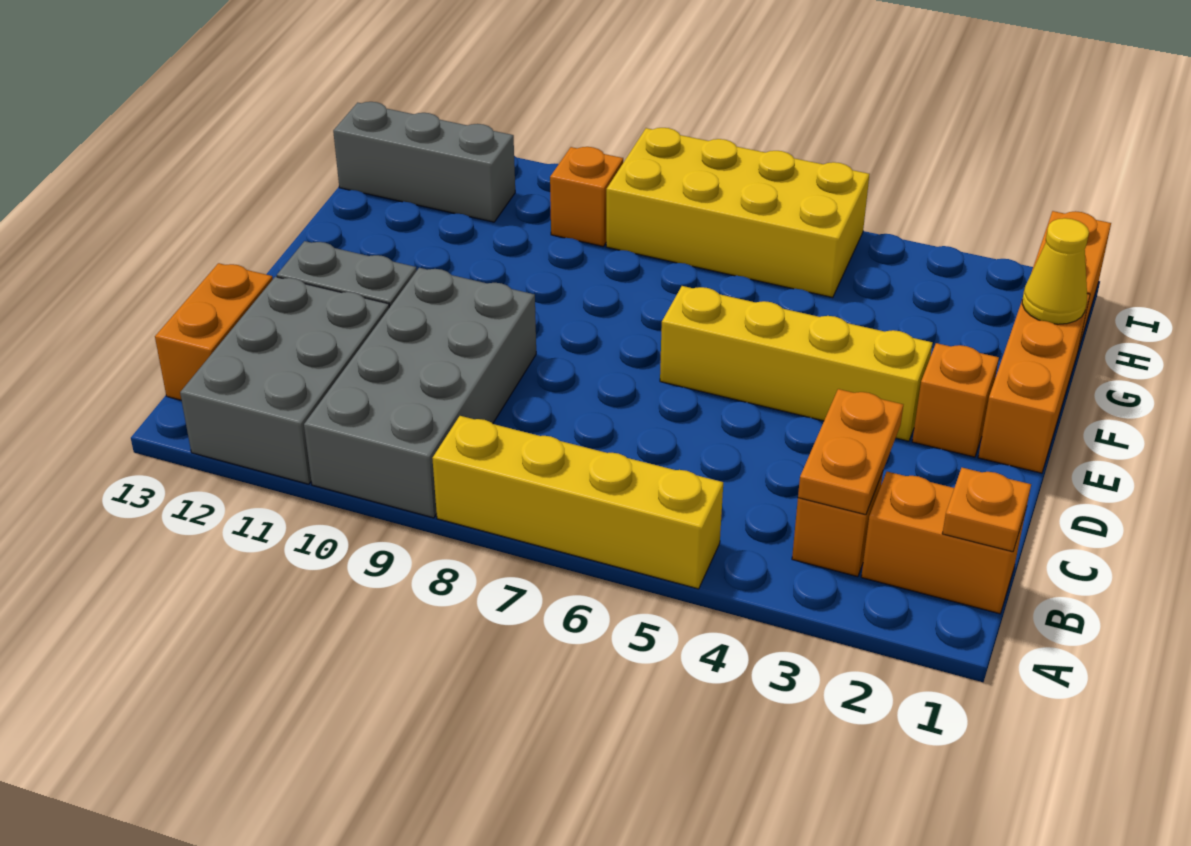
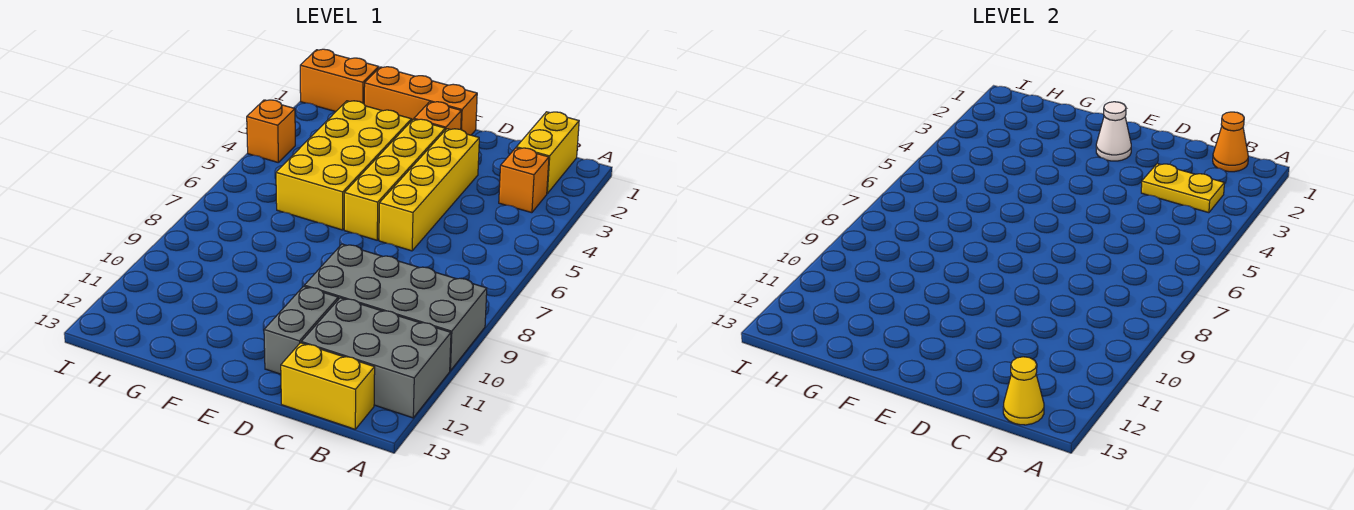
yellow 1x4 brick [432,416,723,589] -> yellow 1x4 brick moved to [379,129,479,251]
orange 1x2 brick [861,472,1026,614] -> yellow 1x2 brick [516,112,579,193]
orange 1x1 plate [942,468,1031,552] -> orange 1x1 cone [1213,112,1248,172]
orange 1x2 plate [798,389,903,515] -> yellow 1x2 plate [1141,164,1224,213]
orange 1x2 brick [155,263,273,400] -> yellow 1x2 brick [281,343,375,429]
none -> white 1x1 cone [1096,102,1131,161]
yellow 1x1 cone [1022,218,1089,324] -> yellow 1x1 cone moved to [1003,357,1044,425]
yellow 2x4 brick [606,128,870,298] -> yellow 2x4 brick moved to [276,101,412,230]
orange 1x1 brick [550,147,623,246] -> orange 1x1 brick moved to [247,100,295,162]
grey 1x3 brick [333,102,515,222] -> none

